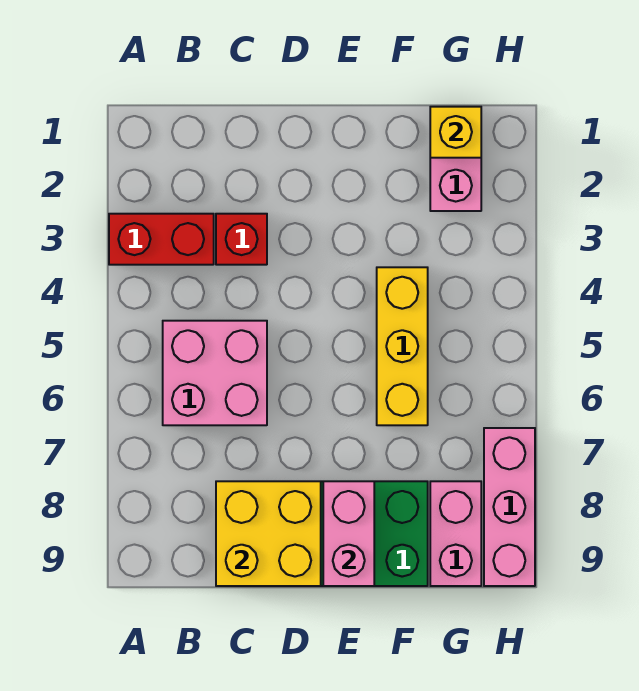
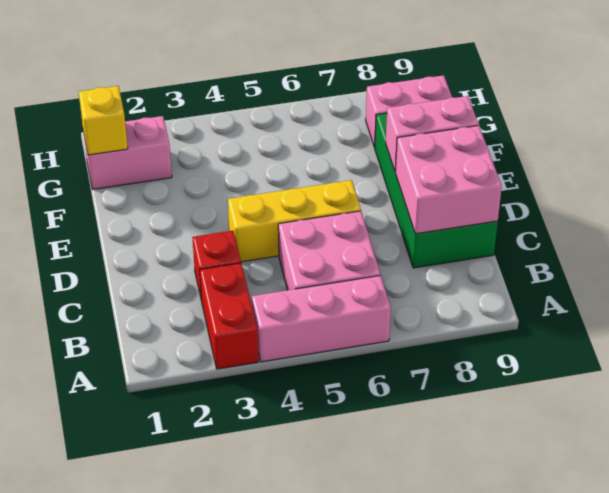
yellow 2x2 brick [216,481,321,586] -> pink 2x2 brick [395,126,502,234]
yellow 1x3 brick [377,267,428,425] -> yellow 1x3 brick moved to [228,180,361,262]
pink 1x3 brick [484,428,535,586] -> pink 1x3 brick moved to [252,276,391,362]

